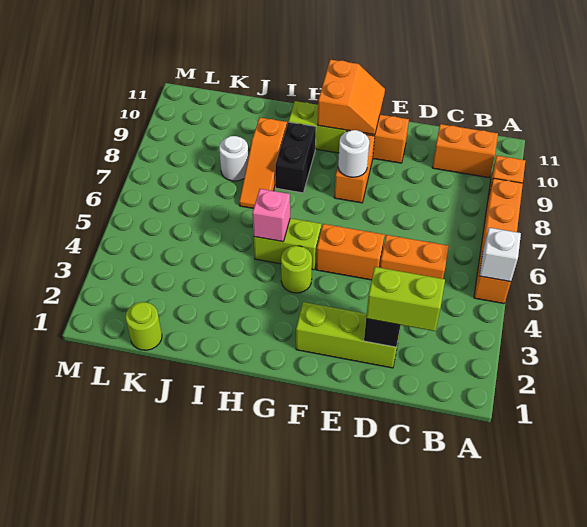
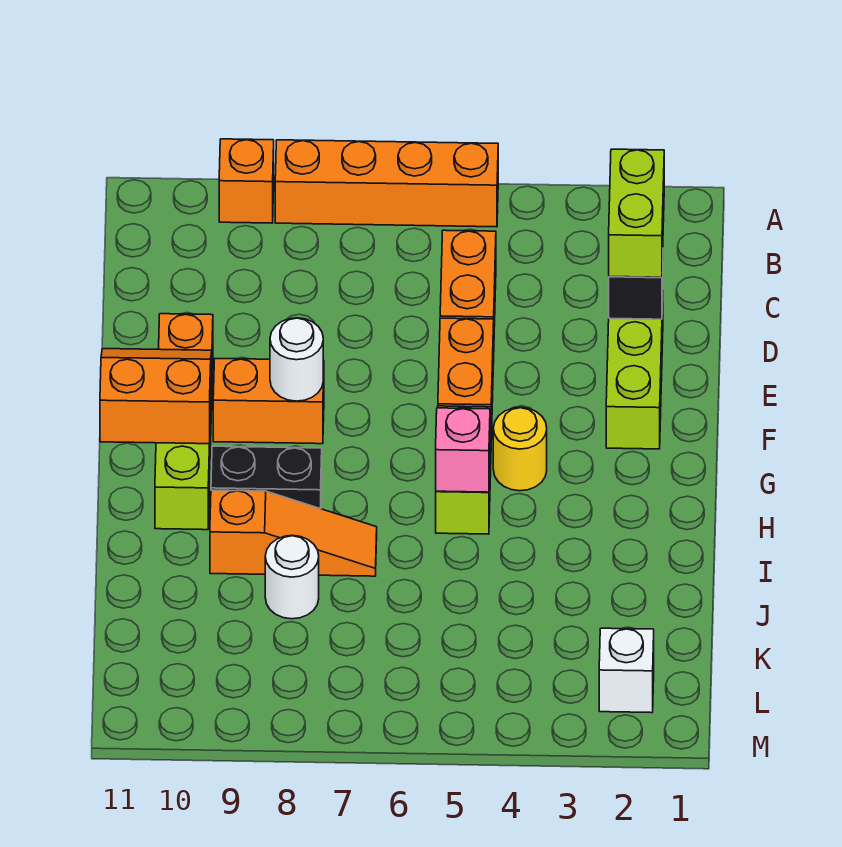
white 1x1 brick [479,228,521,282] -> white 1x1 brick moved to [599,628,654,713]
orange 1x2 brick [432,124,498,177] -> none
lime 1x1 round brick [281,246,312,293] -> yellow 1x1 round brick [493,407,547,491]
lime 1x1 round brick [125,302,162,350] -> none

